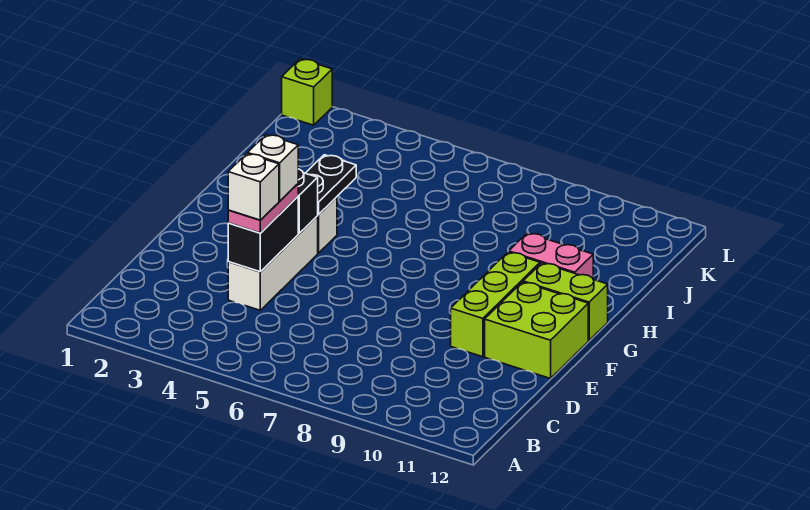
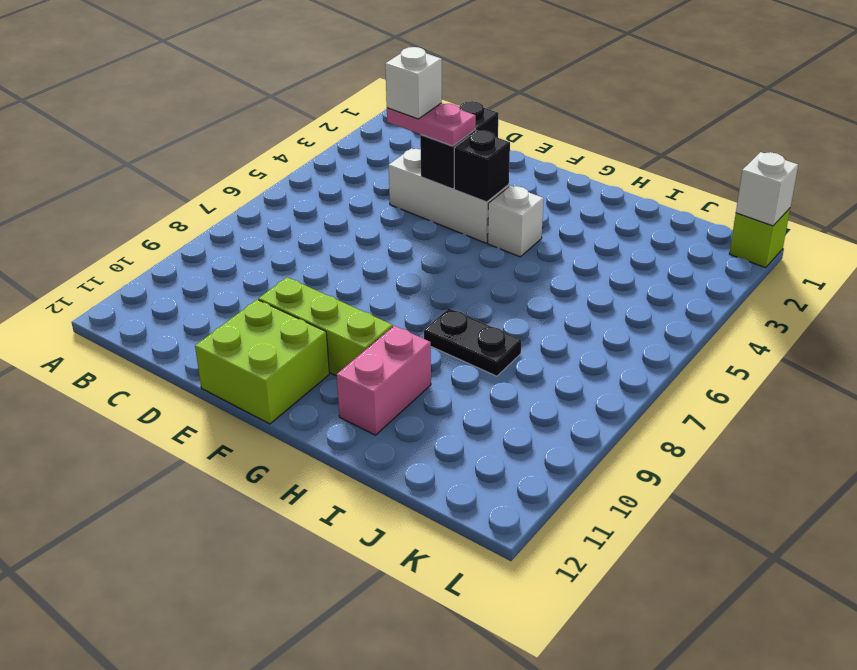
black 1x2 brick [228,197,298,272] -> black 1x2 brick turned to [420,101,499,189]
white 1x1 brick [248,135,298,201] -> white 1x1 brick moved to [736,152,798,226]
black 1x2 plate [306,155,356,215] -> black 1x2 plate moved to [424,309,522,376]
lime 1x2 brick [523,263,608,340] -> none

